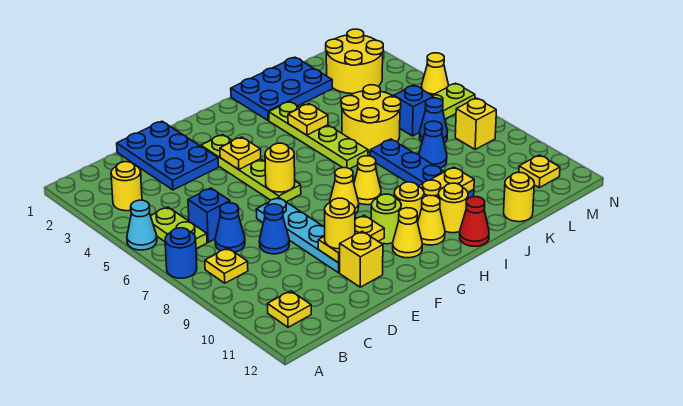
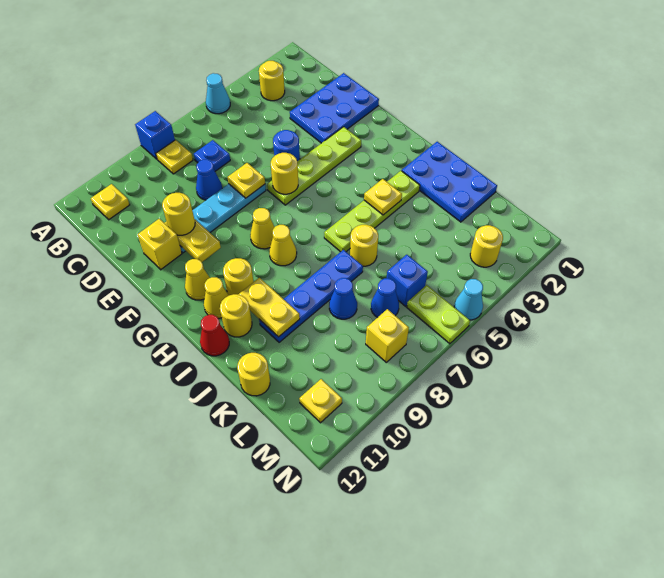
blue 1x1 round brick [165,228,197,278] -> blue 1x1 round brick moved to [273,130,300,161]
lime 1x2 plate [151,207,207,249] -> none
blue 1x1 brick [188,188,230,242] -> blue 1x1 brick moved to [135,111,175,159]
blue 1x1 cone [215,203,245,252] -> blue 1x1 plate [194,140,230,171]
yellow 1x1 plate [220,137,261,170] -> yellow 1x1 plate moved to [227,163,265,198]
lime 1x1 round brick [371,194,401,244] -> none
yellow 2x2 round brick [341,85,401,152] -> yellow 1x1 round brick [350,225,378,266]
yellow 2x2 round brick [326,29,383,94] -> yellow 1x1 round brick [470,225,503,267]
yellow 1x1 cone [421,53,449,95] -> cyan 1x1 cone [454,279,483,320]

